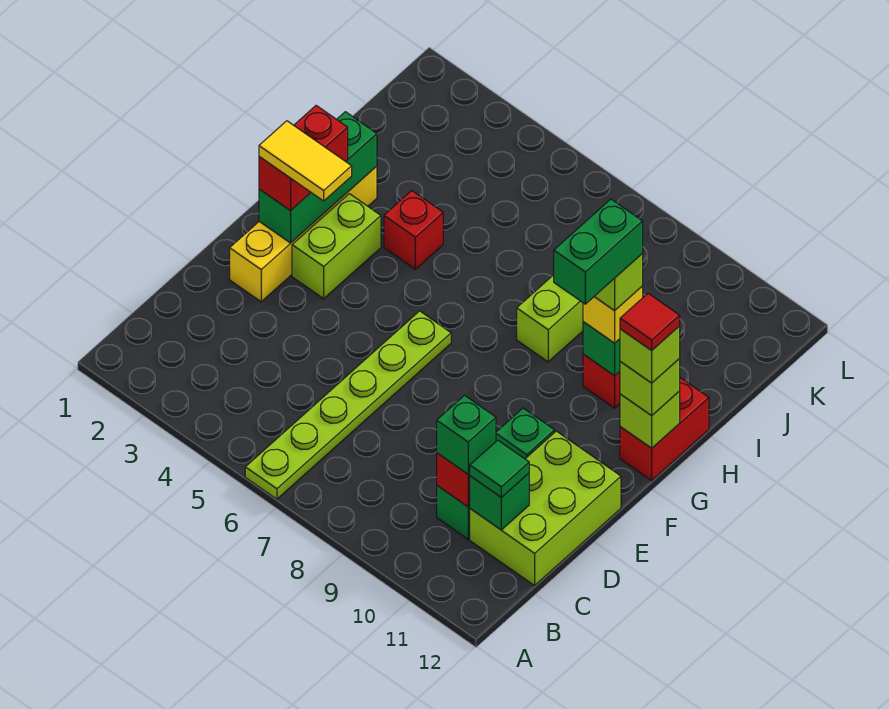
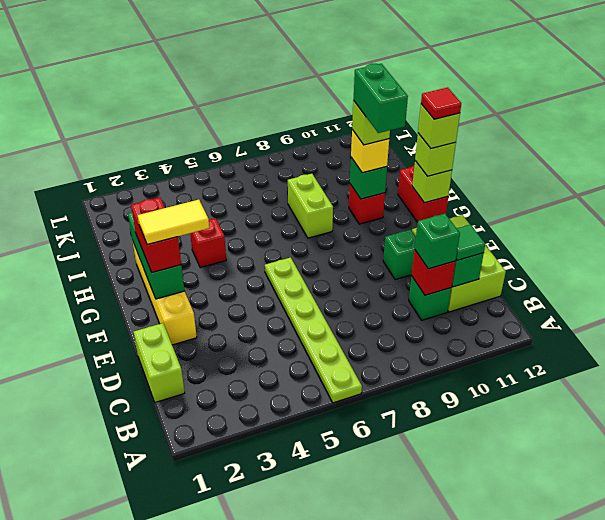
lime 1x2 brick [292,194,381,299] -> lime 1x2 brick moved to [134,323,185,402]

